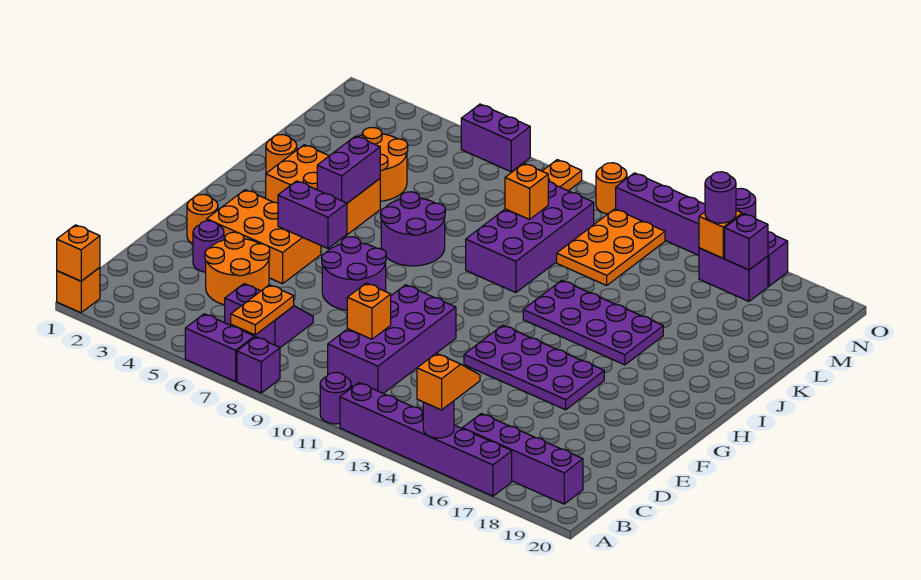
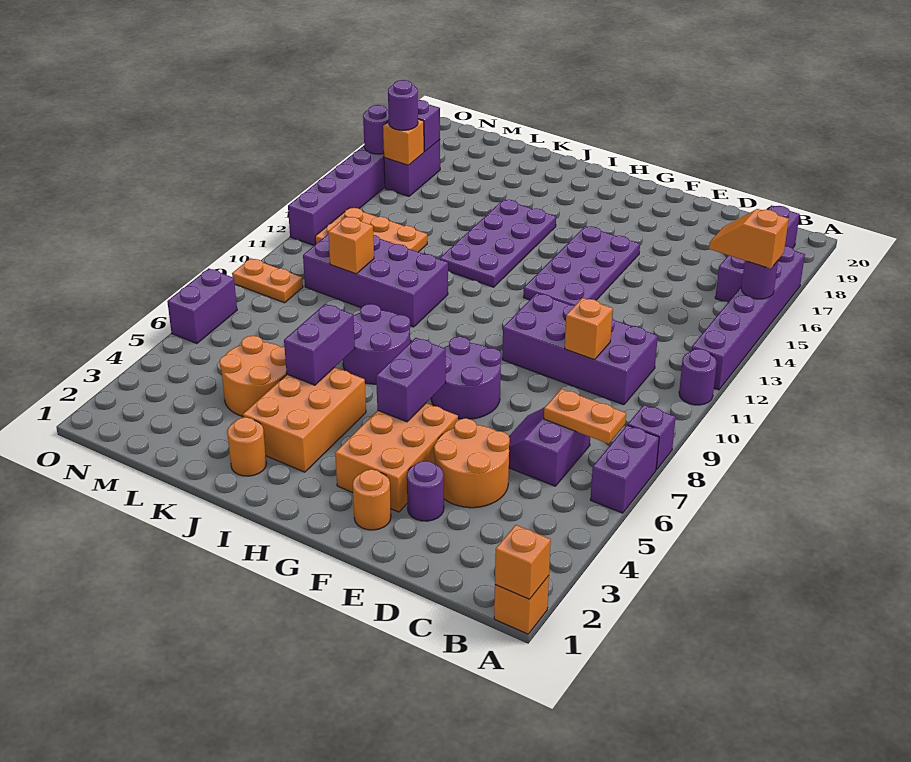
purple 1x2 brick [317,136,380,203] -> purple 1x2 brick turned to [284,304,355,385]
orange 1x1 round brick [596,163,627,214] -> none

